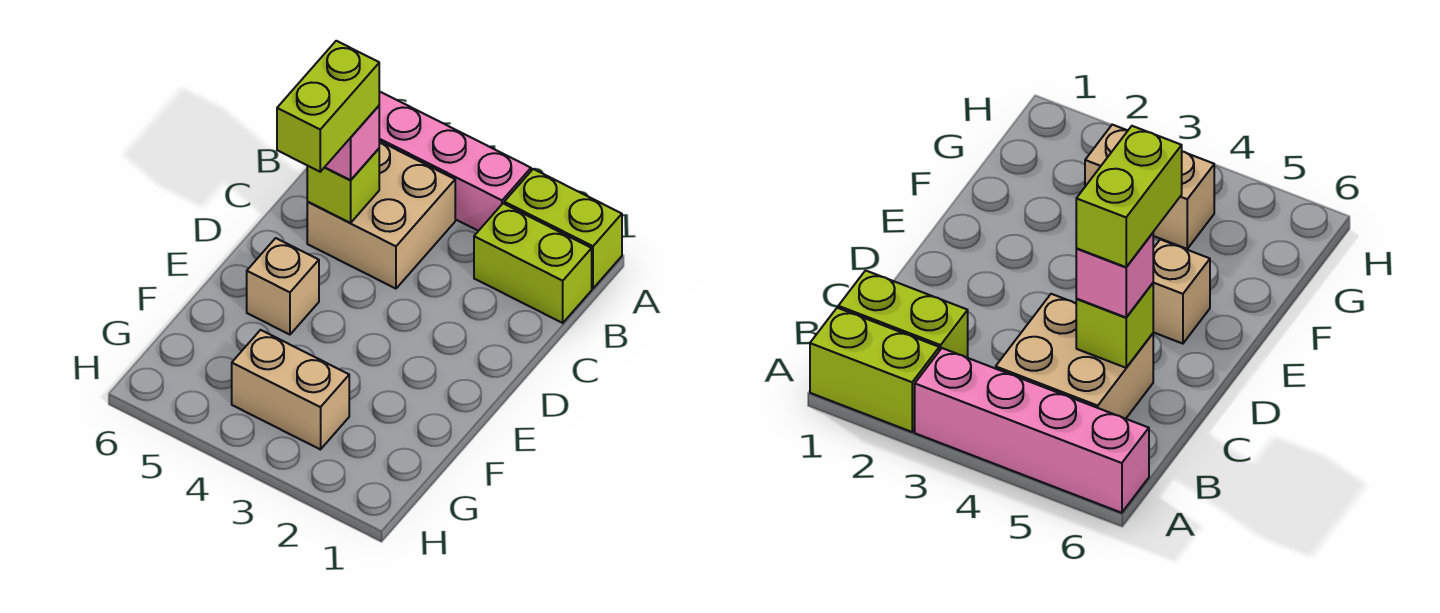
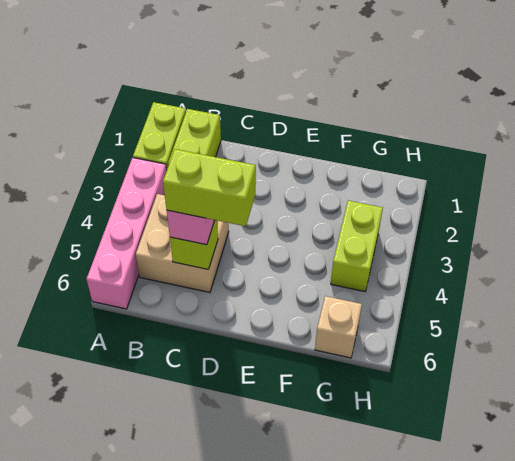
tan 1x1 brick [247,238,319,335] -> tan 1x1 brick moved to [315,296,362,358]
tan 1x2 brick [232,330,349,450] -> lime 1x2 brick [331,201,383,292]

